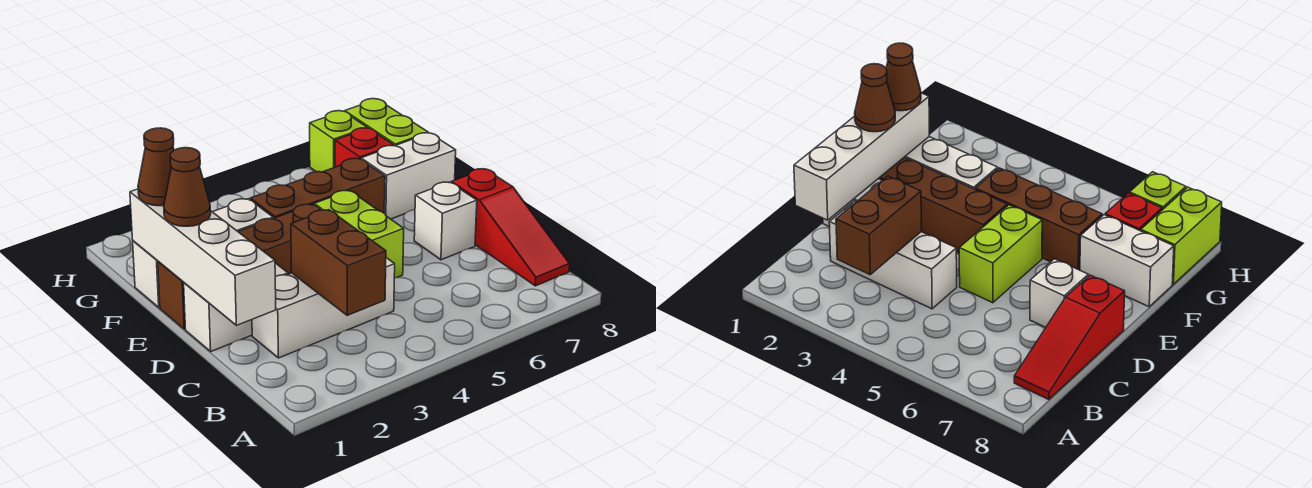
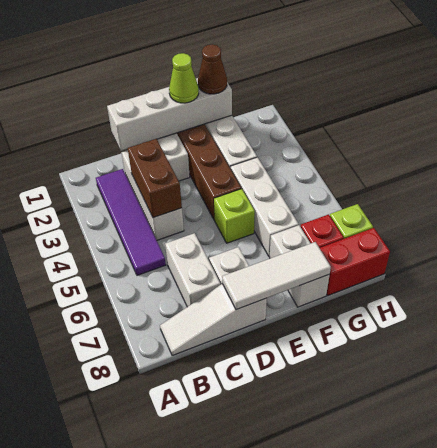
none -> purple 1x4 tile [96,169,166,275]
brown 1x2 brick [291,210,386,315] -> brown 1x2 brick turned to [128,139,182,218]
red 1x3 slope [451,169,570,286] -> white 1x3 slope [160,284,267,356]
none -> white 1x2 brick [165,233,220,307]
lime 1x2 brick [314,190,404,278] -> lime 1x1 brick [214,189,255,243]
none -> white 1x3 tile [222,242,331,310]
brown 1x1 cone [164,148,211,226] -> lime 1x1 cone [169,53,199,103]
brown 1x3 brick [250,158,385,218] -> white 1x3 brick [231,157,299,257]
lime 1x2 brick [345,99,428,146] -> red 1x2 brick [320,228,390,295]

